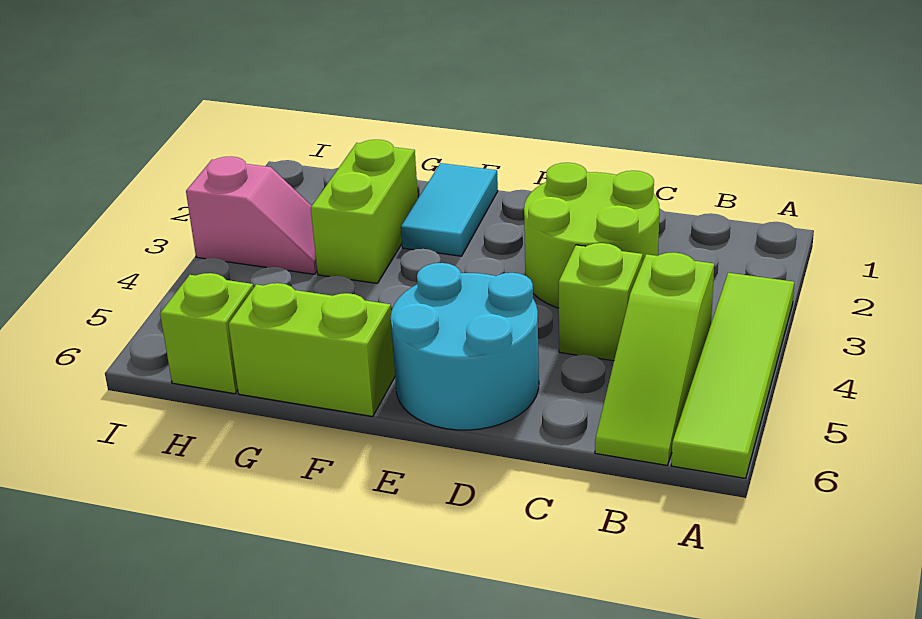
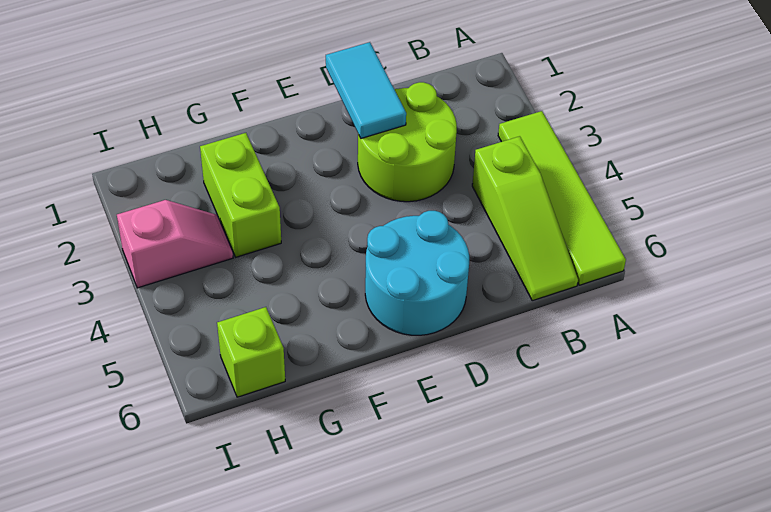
lime 1x1 brick [558,243,643,361] -> none
cyan 1x2 tile [401,163,498,256] -> cyan 1x2 tile moved to [326,42,406,138]
lime 1x2 brick [229,283,395,417] -> none

